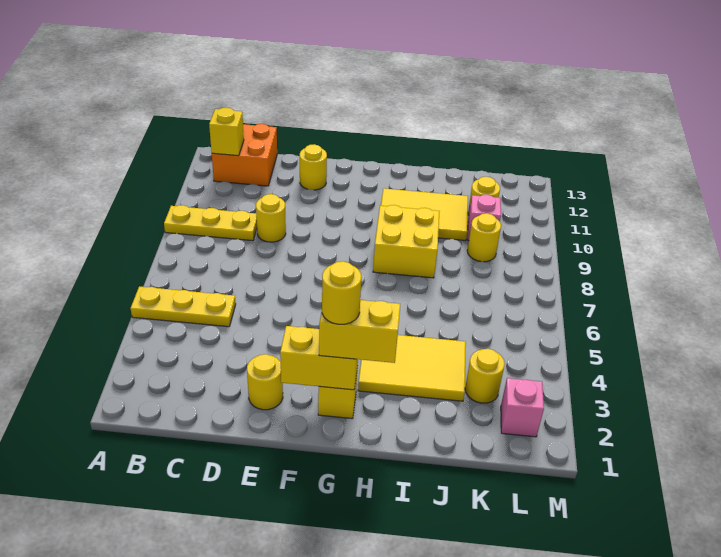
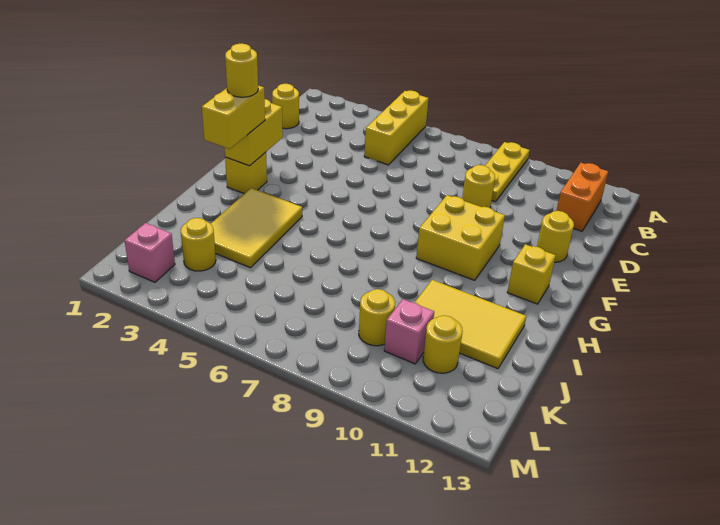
yellow 1x3 plate [131,286,236,327] -> yellow 1x3 brick [364,90,429,165]
orange 2x2 brick [212,124,277,186] -> orange 1x2 brick [557,163,608,231]
yellow 1x1 brick [209,108,244,156] -> yellow 1x1 brick moved to [507,244,556,304]
yellow 1x1 round brick [247,354,283,410] -> yellow 1x1 round brick moved to [272,84,299,129]
yellow 2x2 brick [373,205,440,278] -> yellow 2x2 brick moved to [416,195,505,280]
yellow 2x3 tile [381,188,468,241] -> yellow 2x3 tile turned to [415,280,526,369]

